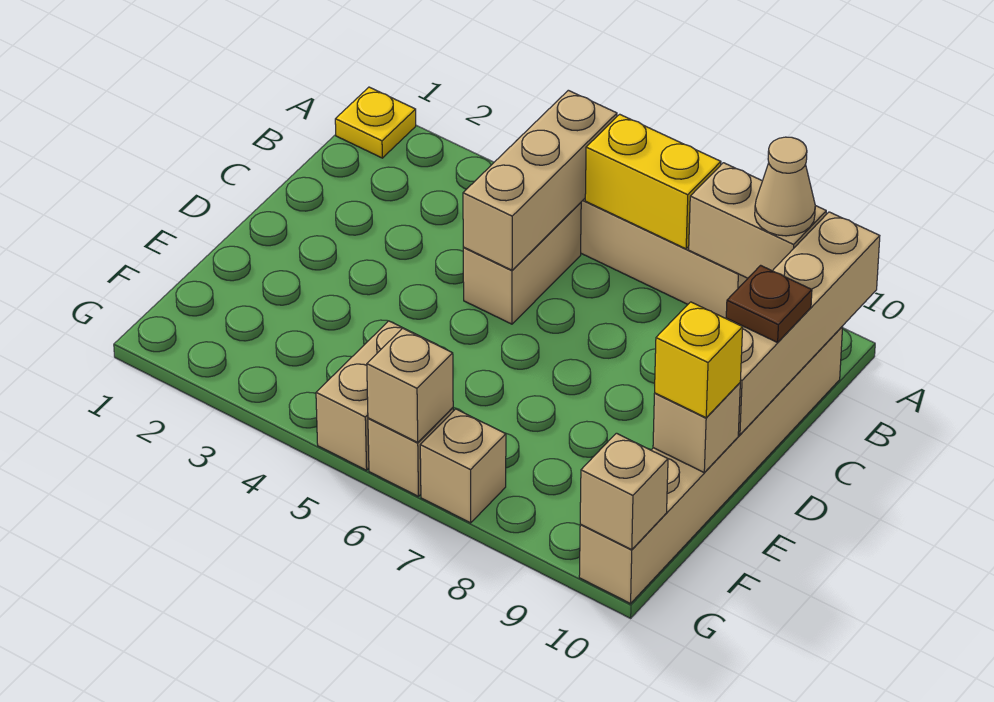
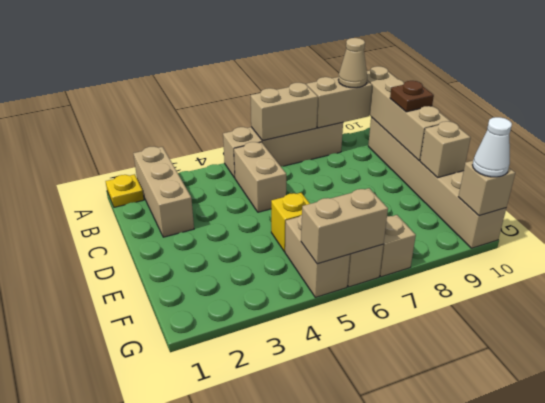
tan 1x3 brick [463,90,617,270] -> tan 1x3 brick moved to [133,147,194,237]
yellow 1x2 brick [585,114,721,249] -> tan 1x2 brick [251,83,318,141]
yellow 1x1 brick [655,302,743,418] -> yellow 1x1 brick moved to [271,193,310,252]
tan 1x1 brick [367,328,453,442] -> tan 1x2 brick [301,188,388,264]
none -> white 1x1 cone [473,117,512,177]

